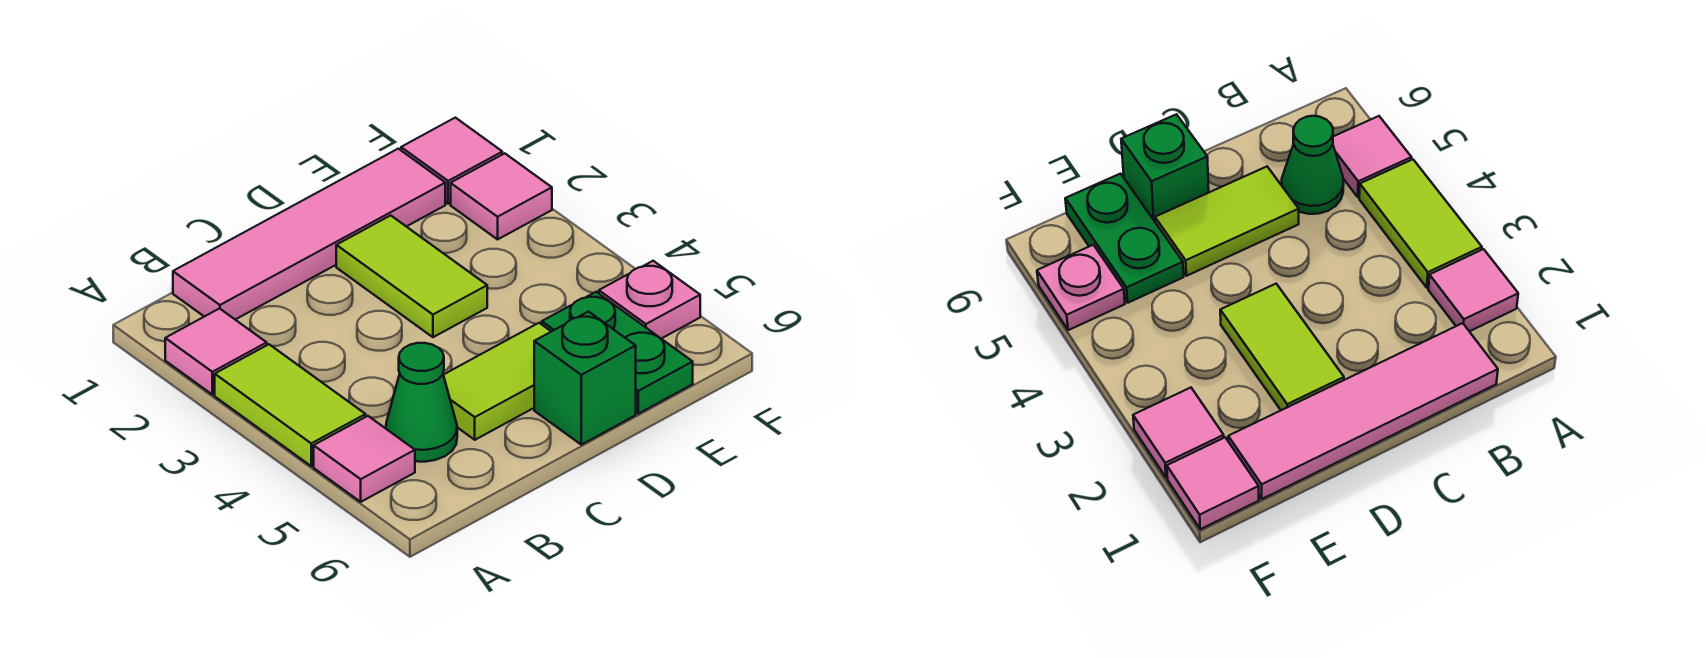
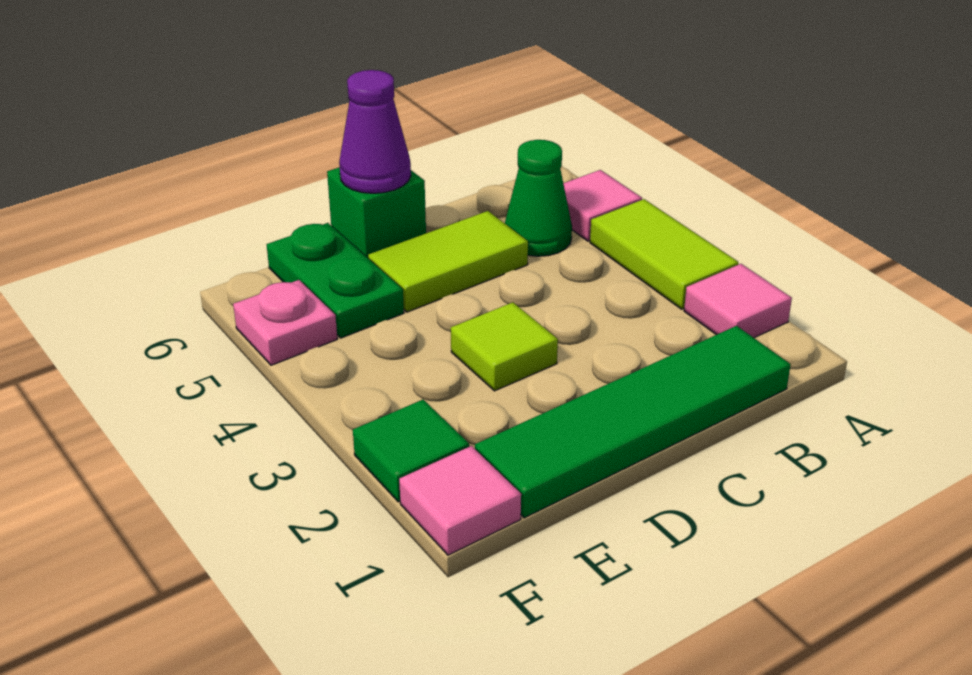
pink 1x4 tile [173,149,445,320] -> green 1x4 tile [475,326,791,518]
lime 1x2 tile [336,215,487,337] -> lime 1x1 tile [451,302,558,391]
none -> purple 1x1 cone [339,70,411,193]
pink 1x1 tile [451,153,552,239] -> green 1x1 tile [353,400,469,502]

